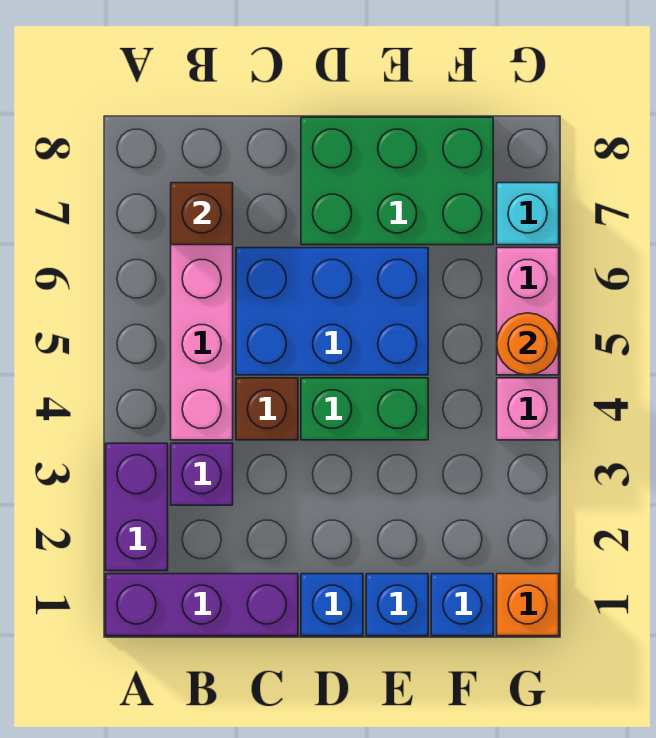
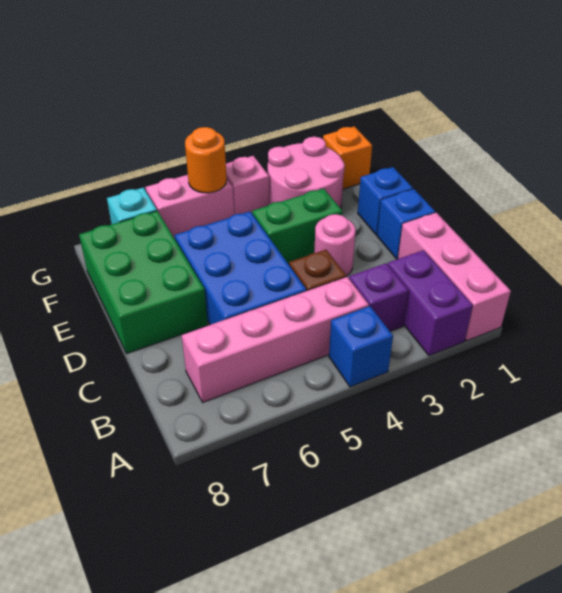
purple 1x3 brick [106,574,298,636] -> pink 1x3 brick [398,213,511,341]
purple 1x2 brick [106,443,168,571] -> purple 1x2 brick turned to [388,250,473,356]
brown 1x1 brick [171,183,233,245] -> none
none -> pink 1x1 round brick [314,214,356,276]
green 1x2 brick [301,378,428,440] -> green 1x2 brick turned to [252,189,342,264]
blue 1x1 brick [431,574,493,636] -> blue 1x1 brick moved to [329,306,393,387]
none -> pink 2x2 round brick [268,137,345,208]

